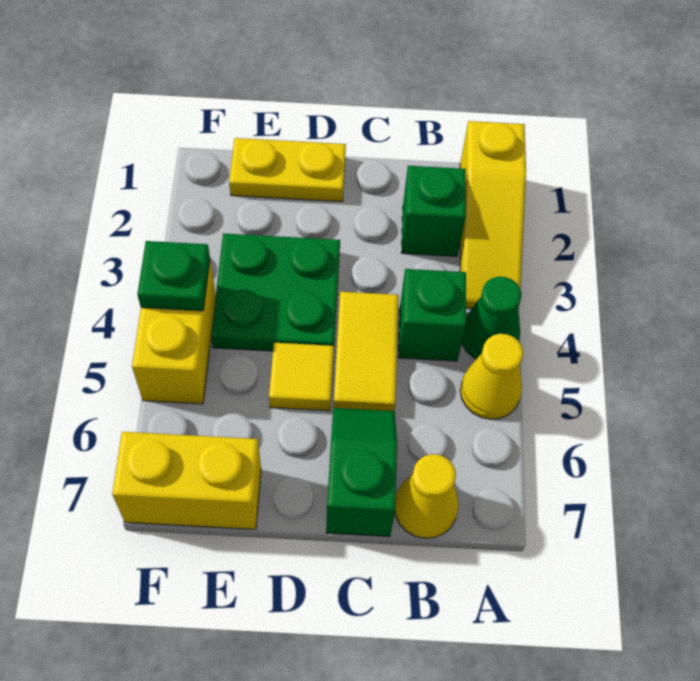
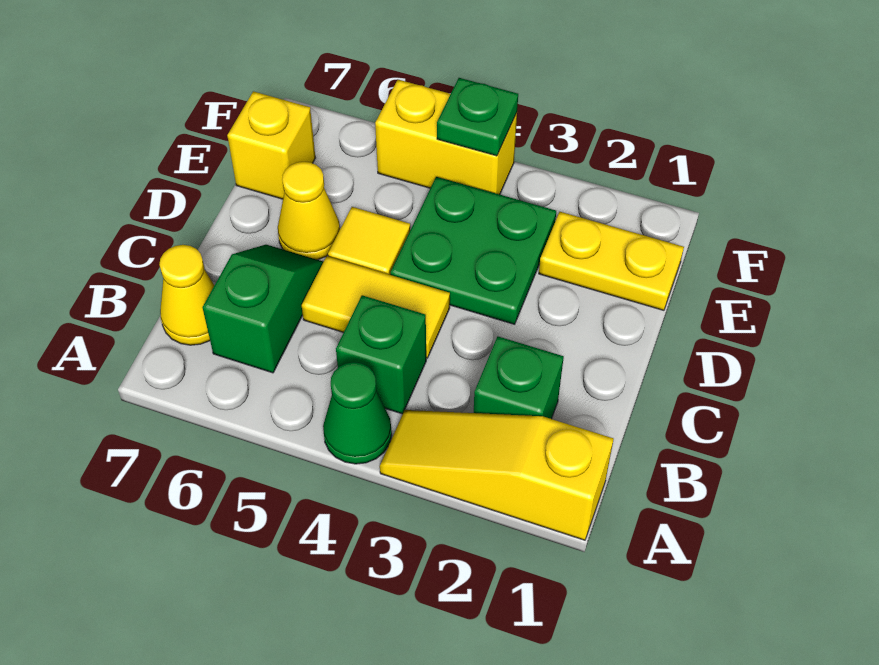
yellow 1x1 cone [460,334,523,419] -> yellow 1x1 cone moved to [278,162,340,260]
green 1x2 slope [326,408,397,537] -> green 1x2 slope turned to [203,245,323,373]
yellow 1x2 plate [229,138,346,202] -> yellow 1x2 plate turned to [539,212,684,310]
yellow 1x2 brick [112,432,261,529] -> yellow 1x1 brick [227,91,315,199]

